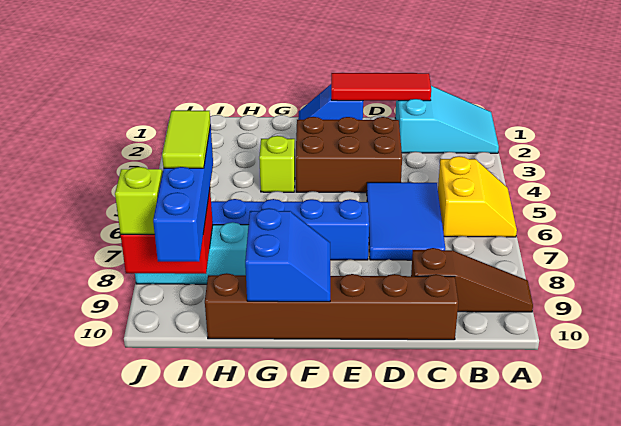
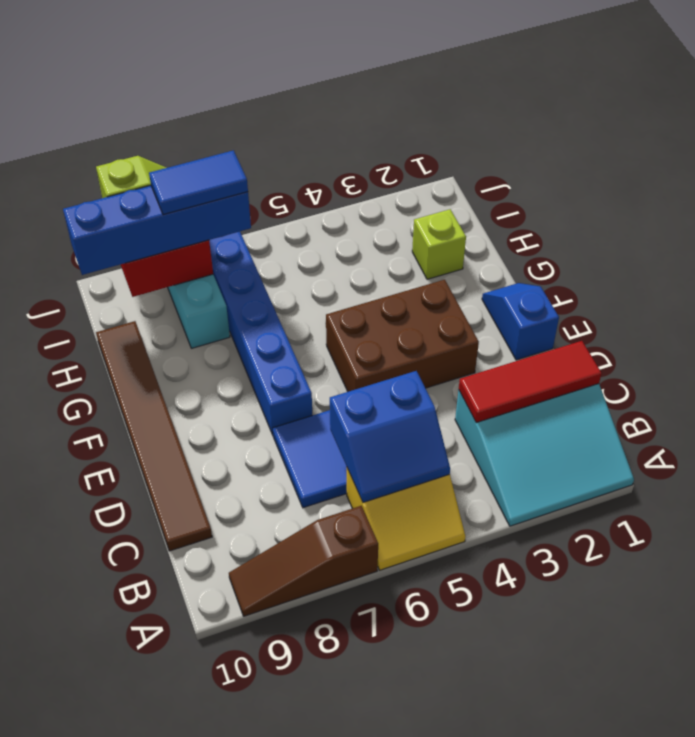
cyan 2x3 slope [395,86,499,153] -> cyan 3x3 slope [455,384,634,526]
brown 1x3 slope [411,248,533,312] -> brown 1x3 slope turned to [229,506,378,616]
red 1x3 tile [331,73,431,101] -> red 1x3 tile turned to [459,341,602,423]
brown 1x6 brick [205,273,458,340] -> brown 1x6 tile [96,321,212,551]
brown 2x3 brick [296,117,402,193] -> brown 2x3 brick turned to [326,280,479,392]
blue 2x2 slope [245,208,330,302] -> blue 2x2 slope moved to [330,371,450,502]
lime 1x1 brick [259,136,295,192] -> lime 1x1 brick moved to [412,209,466,279]
lime 1x2 tile [162,110,211,168] -> blue 1x2 tile [149,150,248,215]

